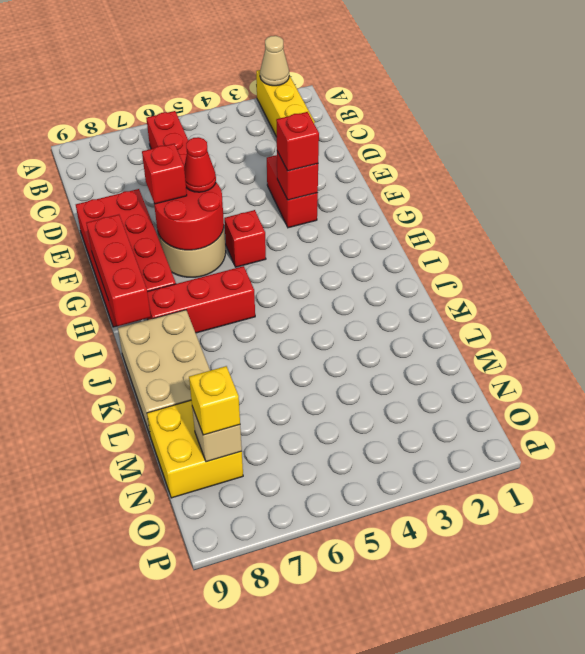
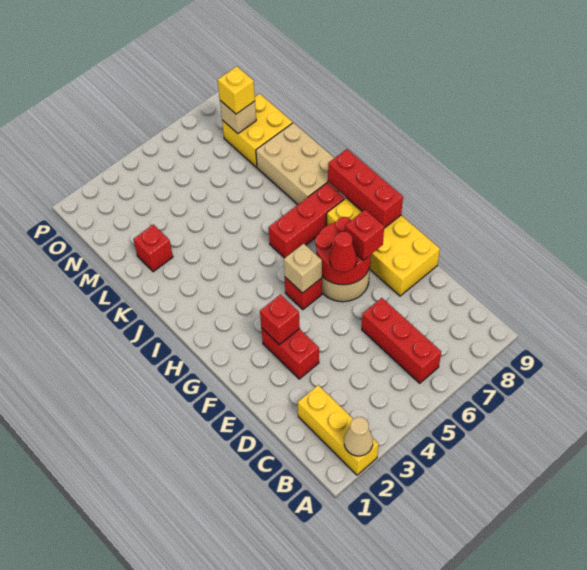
red 2x4 brick [76,189,176,327] -> yellow 2x4 brick [327,198,440,296]
red 1x1 brick [276,112,319,171] -> red 1x1 brick moved to [133,224,173,272]
none -> tan 1x1 brick [284,244,322,293]

